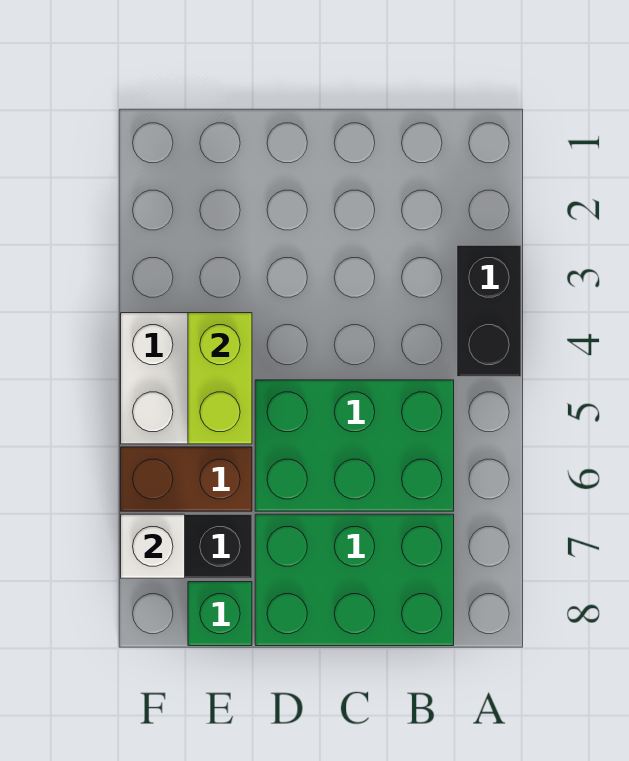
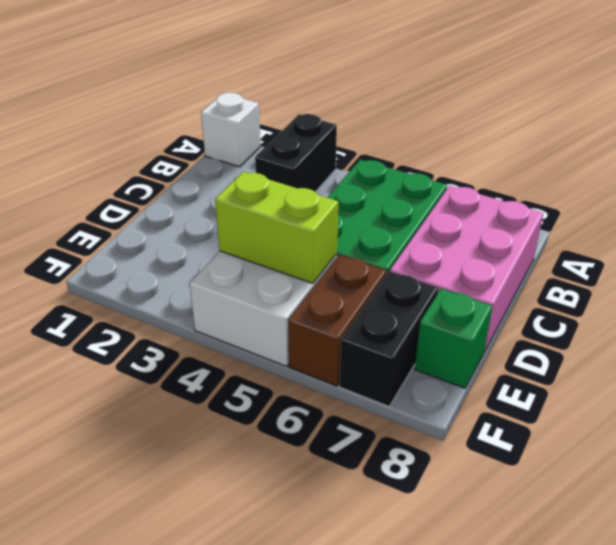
black 1x2 brick [457,245,521,377] -> black 1x2 brick turned to [255,114,337,192]
green 2x3 brick [255,514,454,646] -> pink 2x3 brick [390,186,543,352]
white 1x1 brick [121,514,185,578] -> white 1x1 brick moved to [201,93,260,167]

